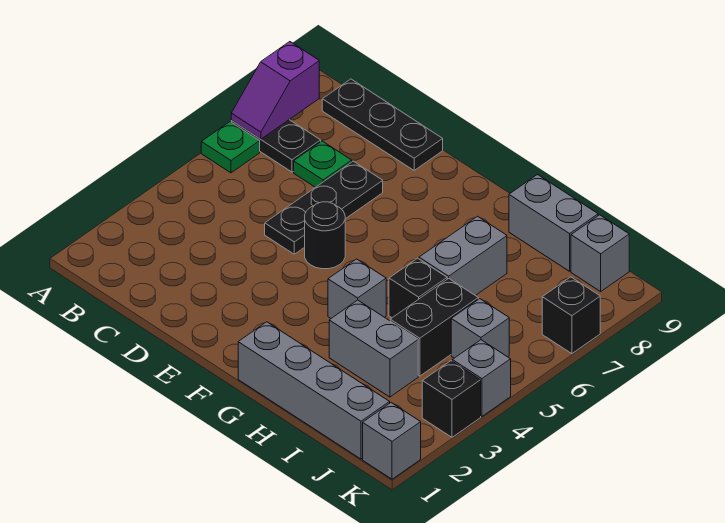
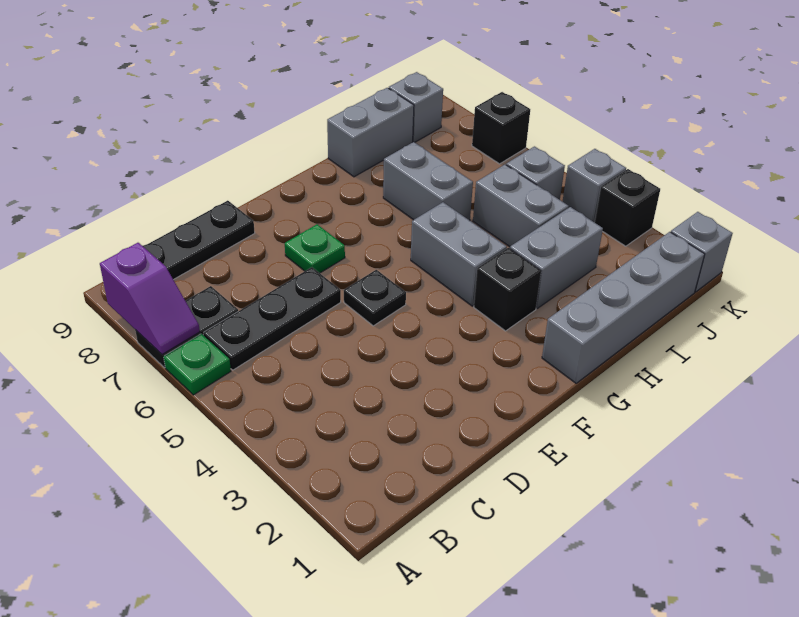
green 1x1 plate [294,141,352,187] -> green 1x1 plate moved to [285,224,345,273]
black 1x3 plate [265,161,383,254] -> black 1x3 plate turned to [203,267,341,370]
black 1x1 round brick [305,202,345,269] -> black 1x1 plate [344,270,406,326]
grey 1x1 brick [328,259,386,318] -> grey 1x2 brick [411,202,507,306]
black 1x1 brick [389,258,447,318] -> black 1x1 brick moved to [474,248,541,331]
black 1x2 brick [390,278,478,376] -> grey 1x2 brick [473,165,569,247]

